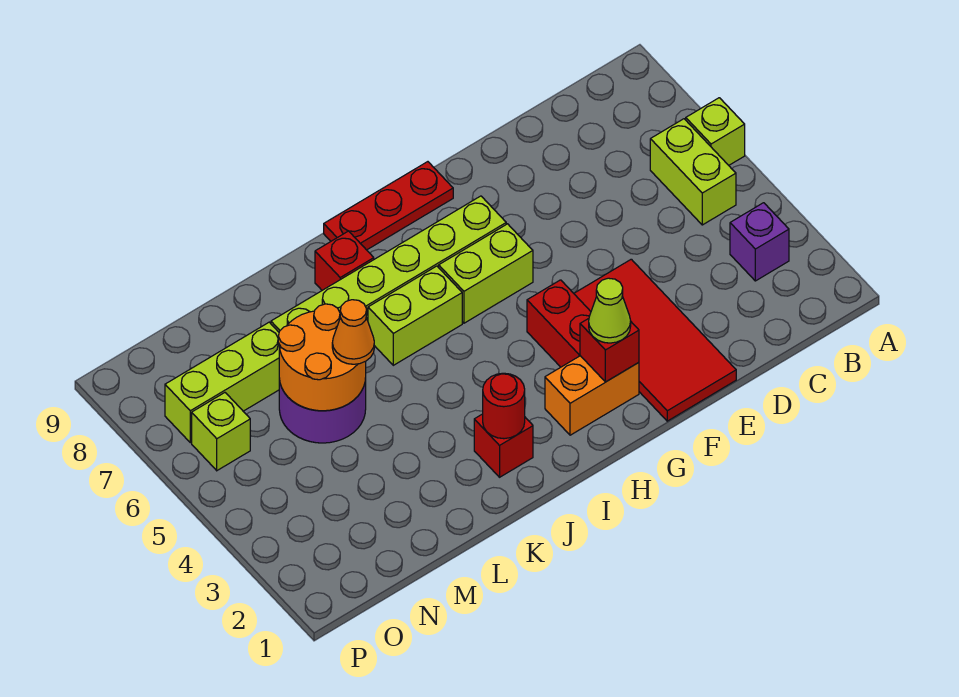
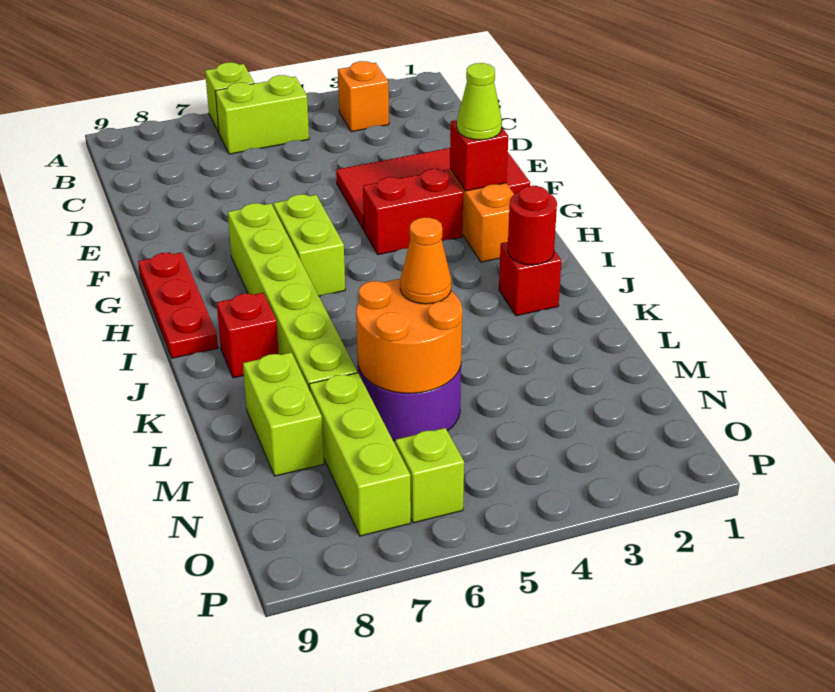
purple 1x1 brick [730,203,789,281] -> orange 1x1 brick [338,61,389,132]
lime 1x2 brick [368,266,462,365] -> lime 1x2 brick moved to [243,352,324,476]

